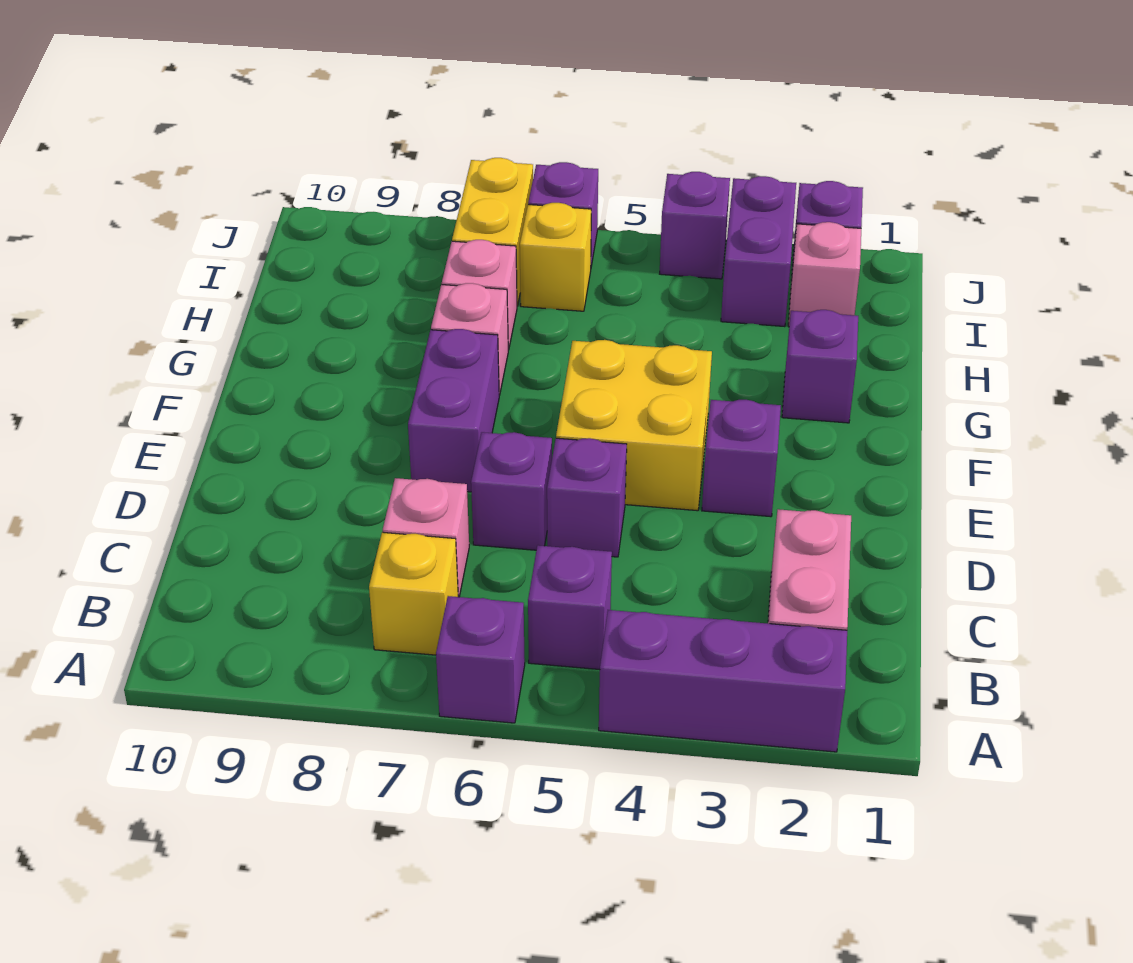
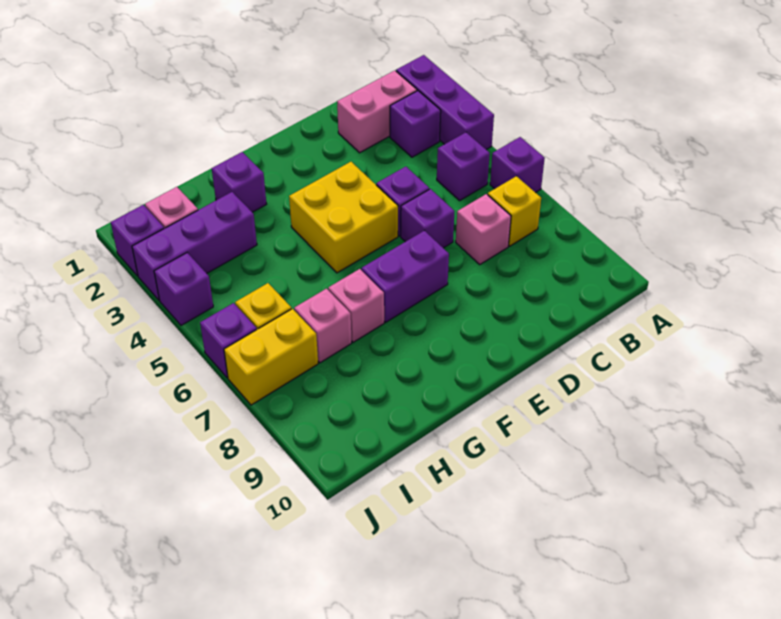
purple 1x1 brick [702,400,781,517] -> purple 1x1 brick moved to [390,91,441,157]
purple 1x2 brick [721,176,796,327] -> purple 1x3 brick [132,192,257,300]

